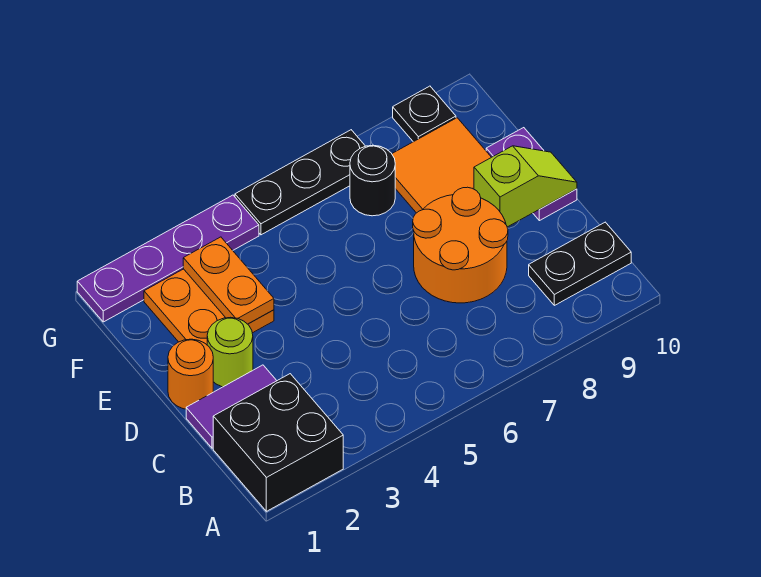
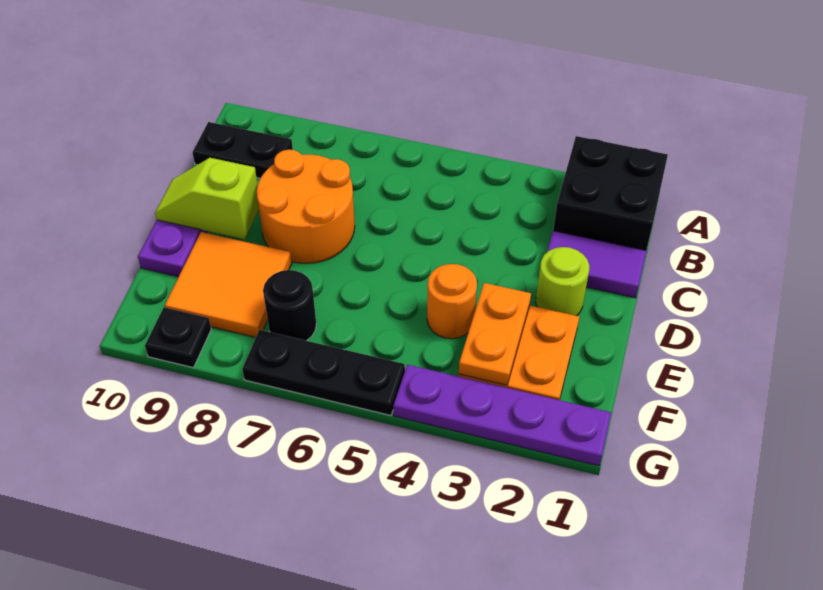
orange 1x1 round brick [168,339,213,409] -> orange 1x1 round brick moved to [427,264,477,339]

